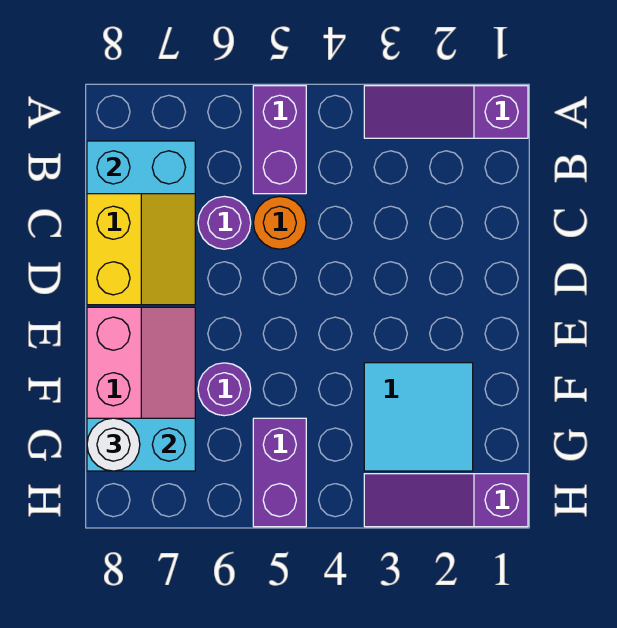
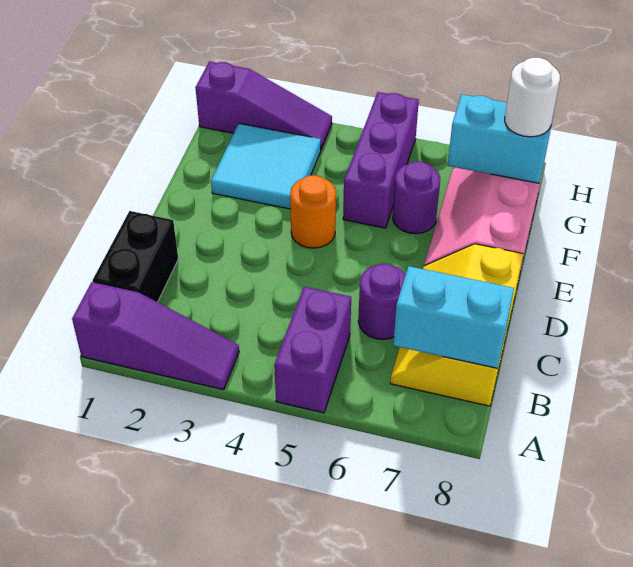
none -> black 1x2 brick [93,211,178,302]
orange 1x1 round brick [253,197,306,249] -> orange 1x1 round brick moved to [290,175,336,248]
purple 1x2 brick [253,418,306,527] -> purple 1x3 brick [343,92,419,228]

